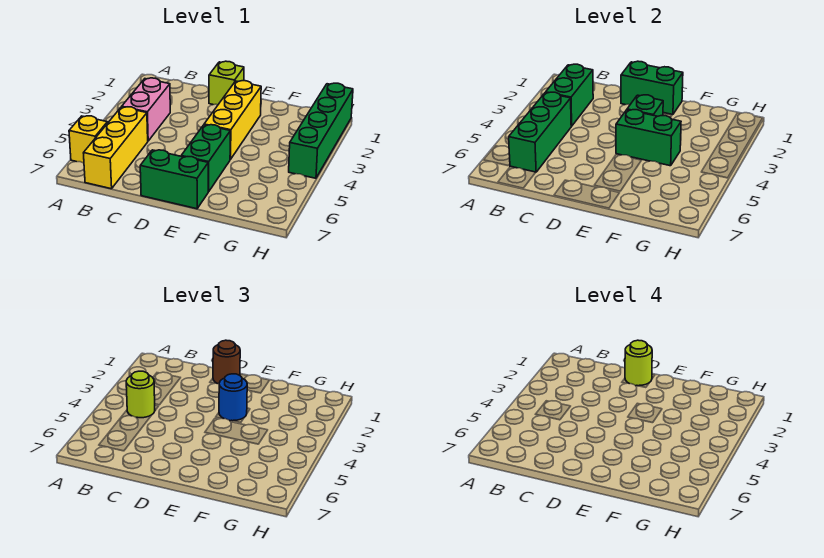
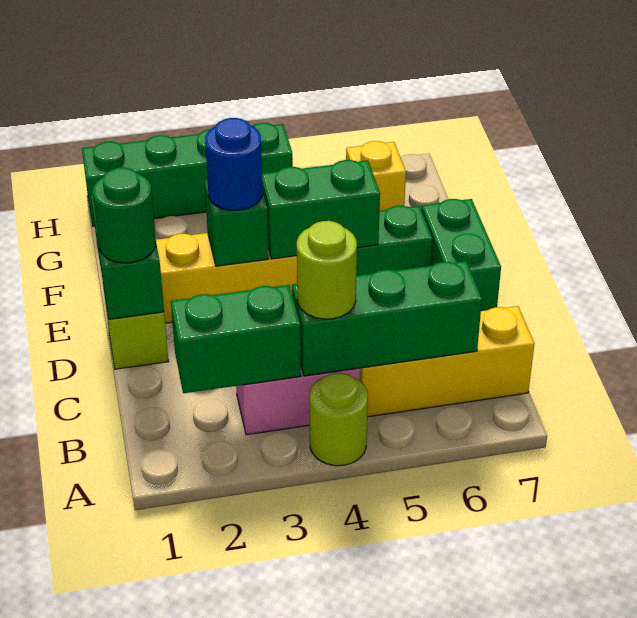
yellow 1x1 brick [69,116,107,163] -> yellow 1x1 brick moved to [346,141,406,211]
brown 1x1 round brick [213,340,240,384] -> green 1x1 round brick [93,168,156,263]
lime 1x1 round brick [625,340,652,386] -> lime 1x1 round brick moved to [310,373,368,466]
green 1x2 brick [616,110,681,166] -> green 1x2 brick turned to [262,160,380,259]

